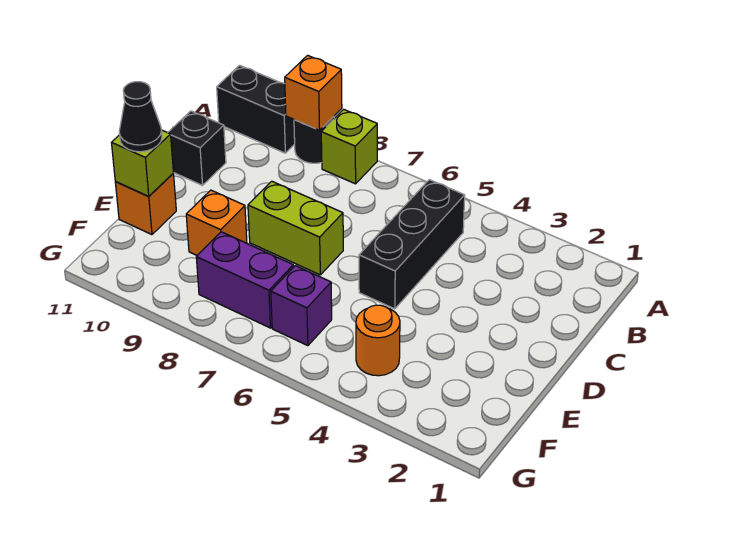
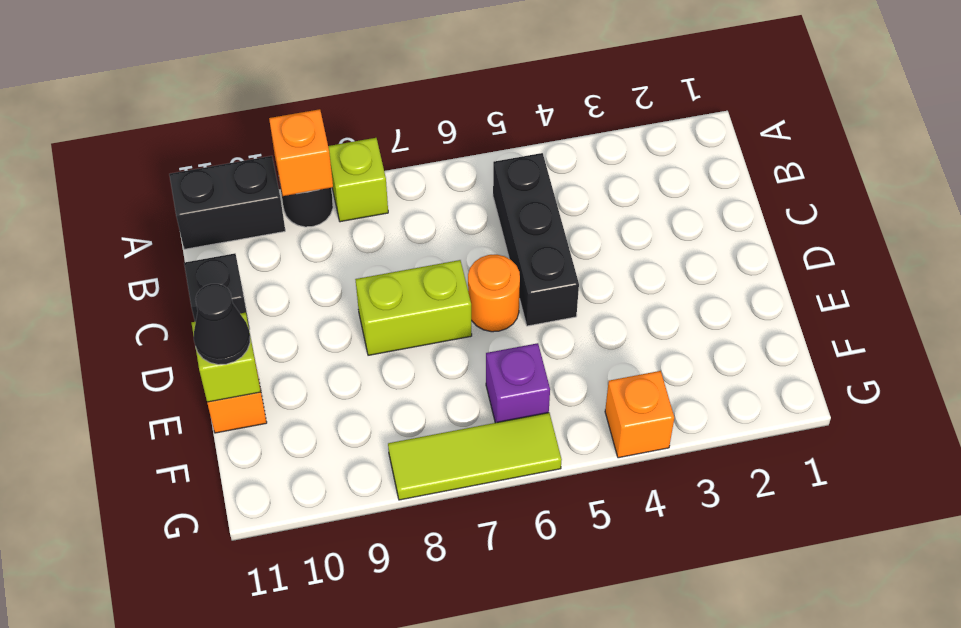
orange 1x1 brick [186,190,247,255] -> orange 1x1 brick moved to [605,371,674,458]
orange 1x1 round brick [356,305,400,376] -> orange 1x1 round brick moved to [468,255,520,332]
purple 1x2 brick [196,232,293,328] -> none
none -> lime 1x3 tile [388,413,562,500]

